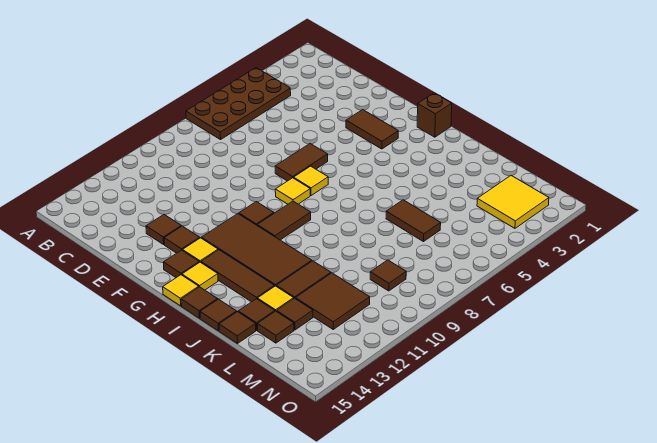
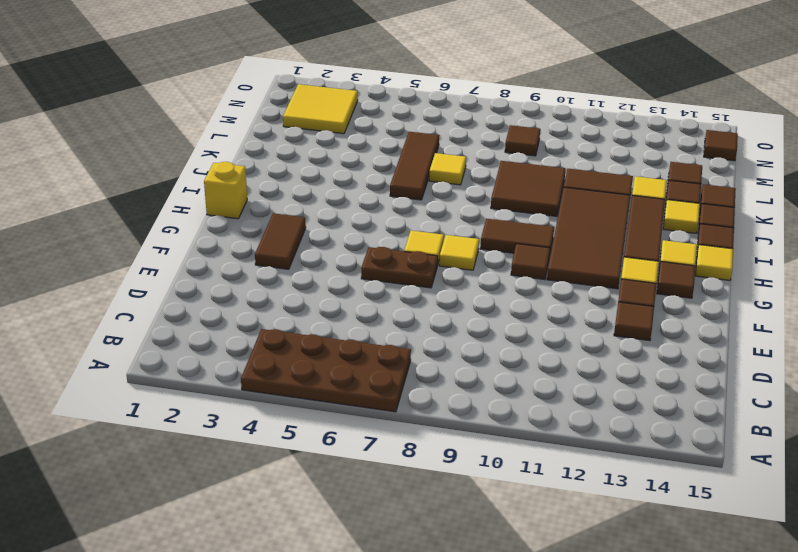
brown 1x2 tile [275,144,328,181] -> brown 1x2 plate [361,247,438,288]
brown 1x1 brick [417,93,452,137] -> yellow 1x1 brick [204,162,247,219]
none -> yellow 1x1 tile [663,200,700,233]
brown 1x2 tile [386,200,441,242] -> brown 1x3 tile [390,132,439,200]
none -> yellow 1x1 tile [429,153,466,185]
brown 2x2 tile [295,273,370,329] -> brown 2x2 tile moved to [491,161,566,216]
brown 1x1 tile [277,298,313,330] -> brown 1x1 tile moved to [704,130,738,161]

